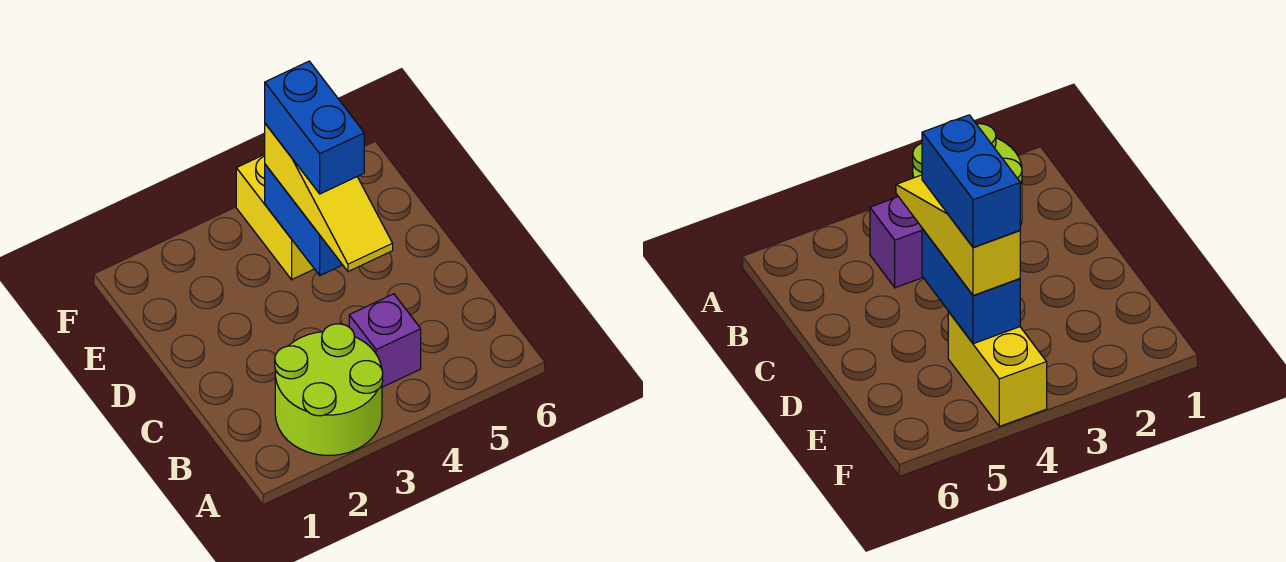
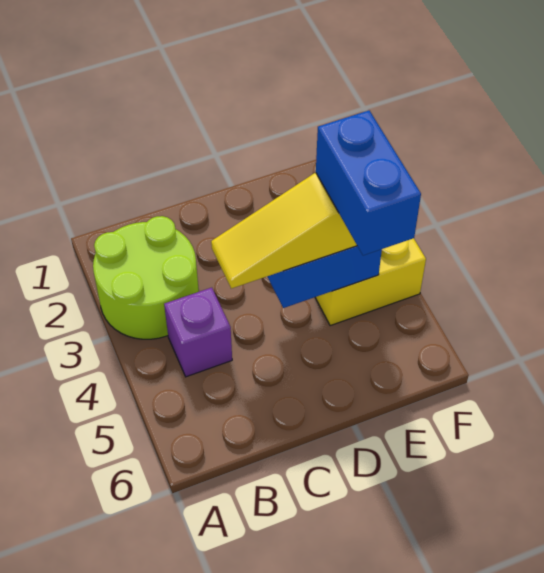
blue 1x2 brick [265,61,364,194] -> blue 1x2 brick turned to [316,111,421,255]

